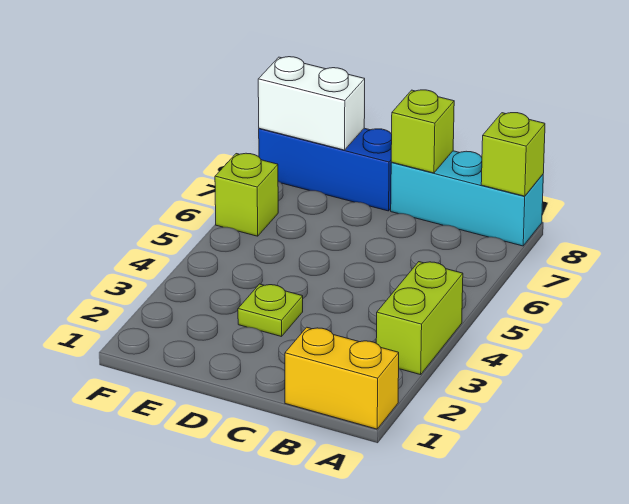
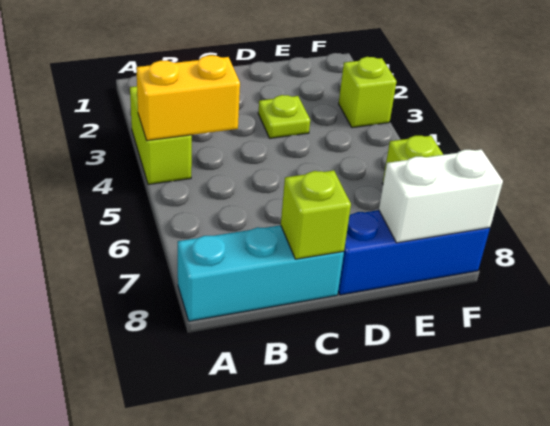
yellow 1x2 brick [285,327,399,429] -> yellow 1x2 brick moved to [136,55,240,141]
lime 1x1 brick [481,113,545,196] -> lime 1x1 brick moved to [339,57,397,128]

